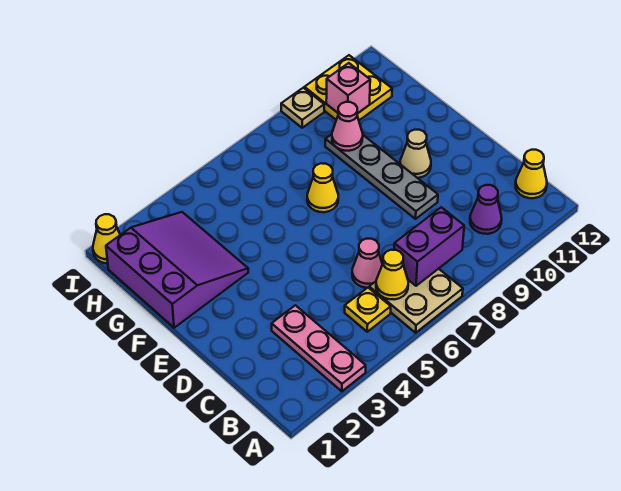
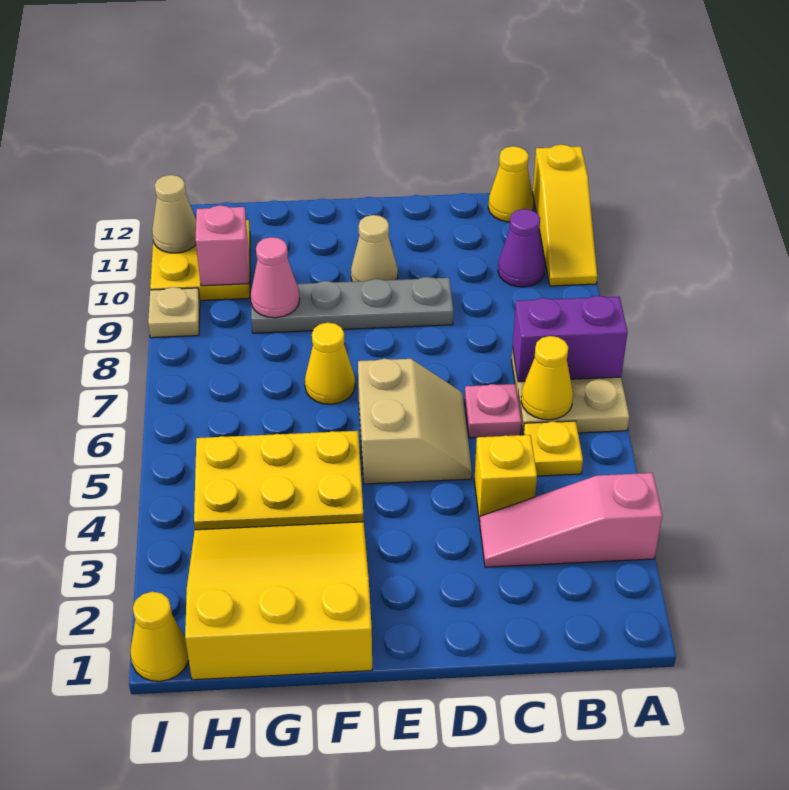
pink 1x3 plate [272,305,366,391] -> pink 1x3 slope [480,473,662,567]
none -> yellow 1x3 slope [533,145,597,286]
purple 1x2 brick [394,207,464,286] -> purple 1x2 brick turned to [513,296,628,382]
none -> yellow 1x1 brick [474,435,537,522]
pink 1x1 cone [352,239,383,288] -> pink 1x1 plate [465,384,521,438]
none -> tan 2x2 slope [358,359,472,484]
purple 3x3 slope [106,212,248,328] -> yellow 3x3 slope [185,522,372,680]
none -> yellow 2x3 plate [194,431,364,530]
none -> tan 1x1 cone [152,175,196,253]

